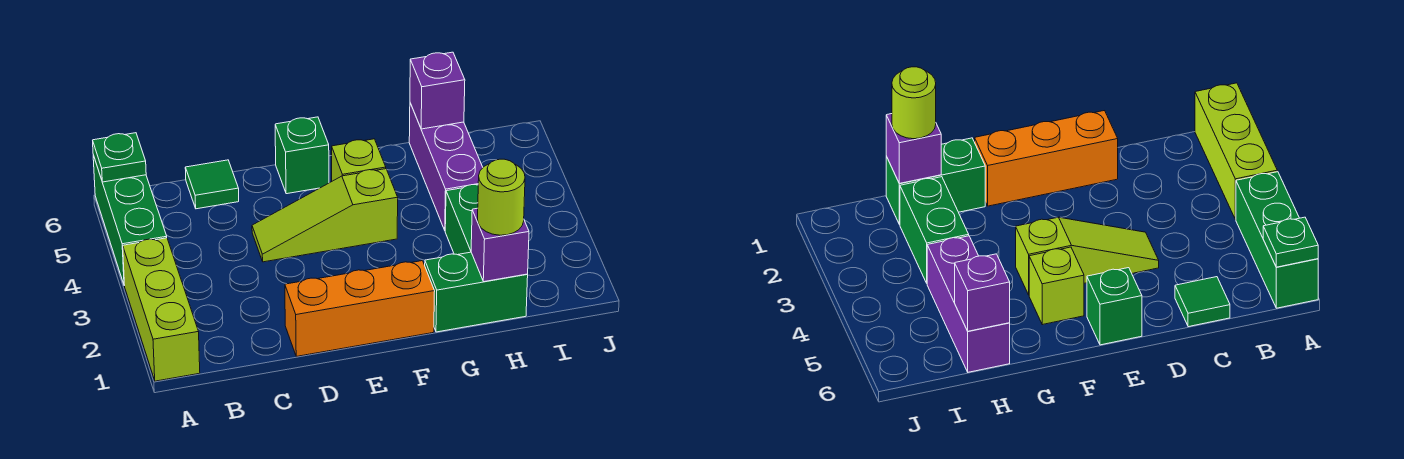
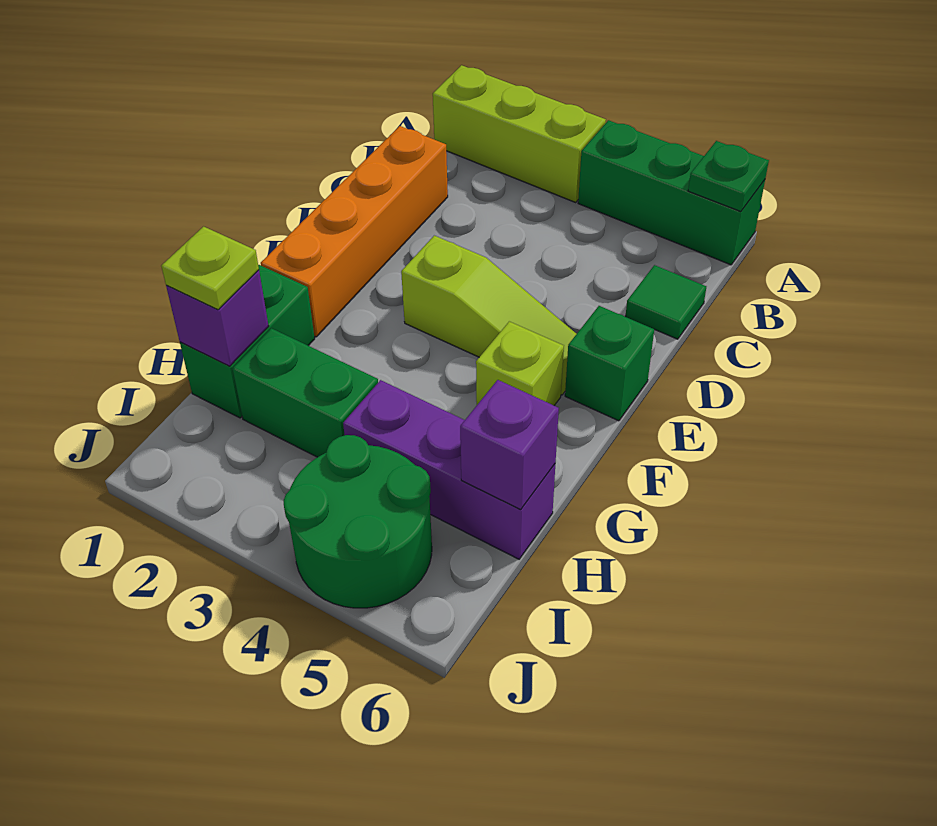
orange 1x3 brick [285,261,435,356] -> orange 1x4 brick [261,126,448,337]
lime 1x3 slope [252,169,398,262] -> lime 1x3 slope turned to [401,236,576,395]
lime 1x1 round brick [478,159,525,235] -> lime 1x1 plate [161,227,259,310]
none -> green 2x2 round brick [284,435,432,608]

